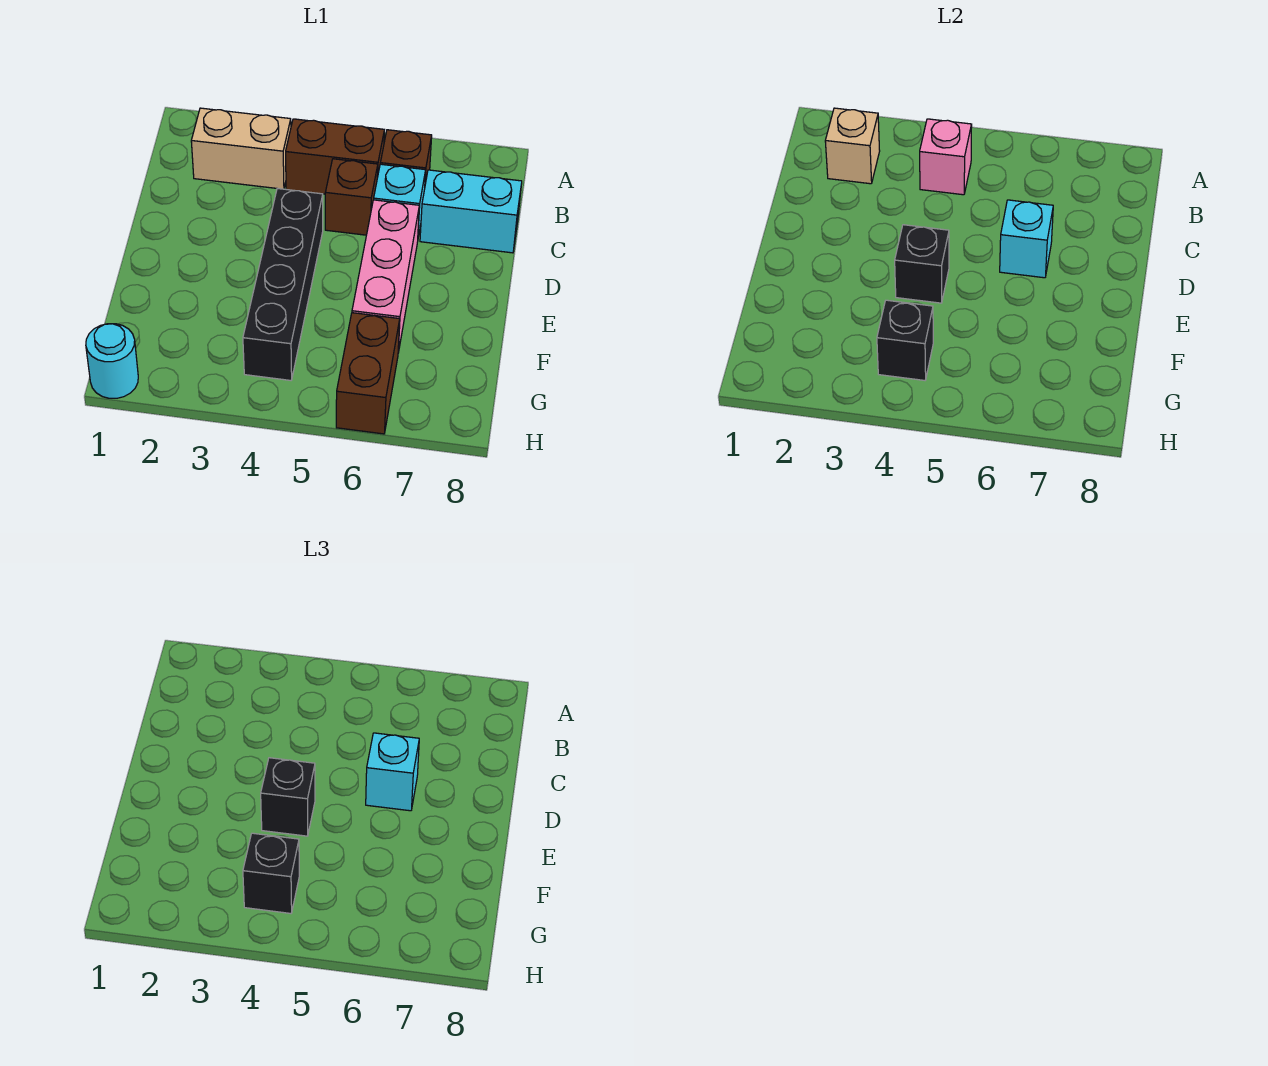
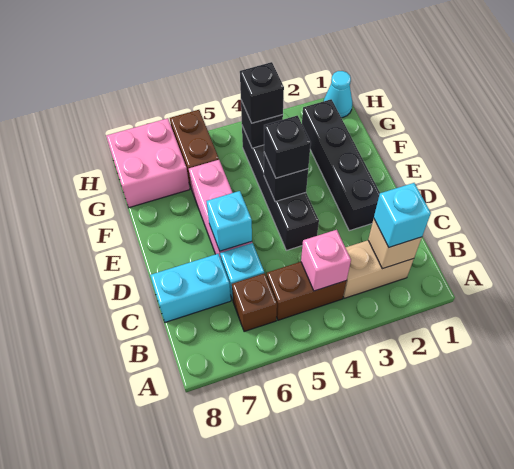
brown 1x1 brick [325,159,378,235] -> none
none -> black 1x4 brick [302,99,380,231]
cyan 1x1 brick [366,733,419,811] -> cyan 1x1 brick moved to [374,183,431,247]
none -> pink 2x2 brick [106,118,190,208]
cyan 1x1 round brick [86,324,138,398] -> cyan 1x1 cone [324,71,352,118]

